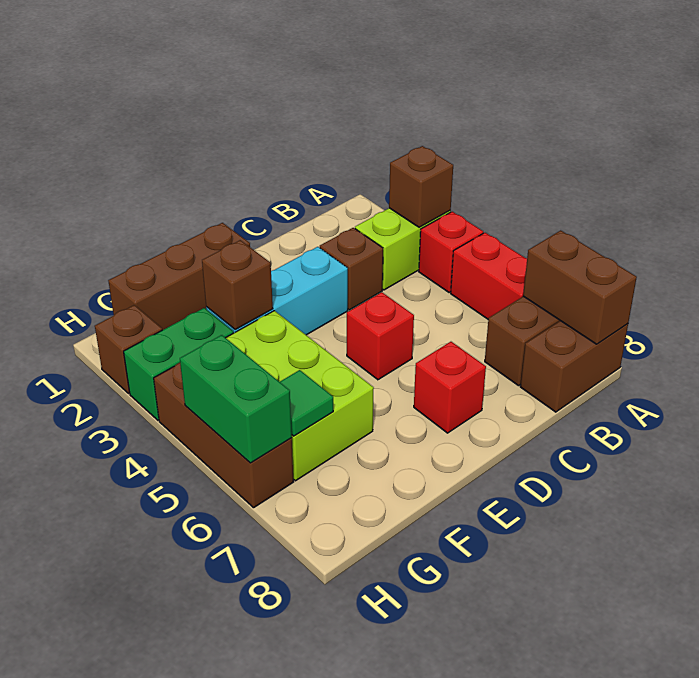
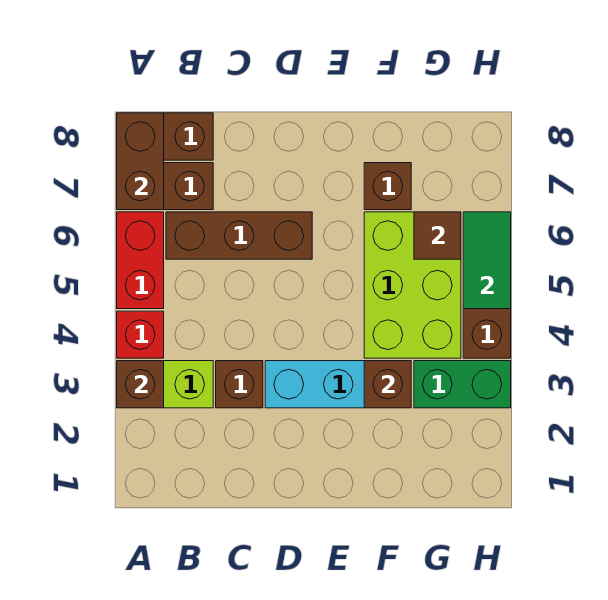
red 1x1 brick [347,292,414,380] -> none
red 1x1 brick [414,342,486,433] -> none
brown 1x3 brick [108,223,250,330] -> brown 1x3 brick moved to [166,212,312,259]
green 1x1 tile [280,370,333,436] -> brown 1x1 tile [414,212,461,259]
brown 1x1 brick [95,305,162,393] -> brown 1x1 brick moved to [364,163,411,210]
green 1x2 brick [180,335,292,463] -> green 1x2 tile [463,212,511,309]

